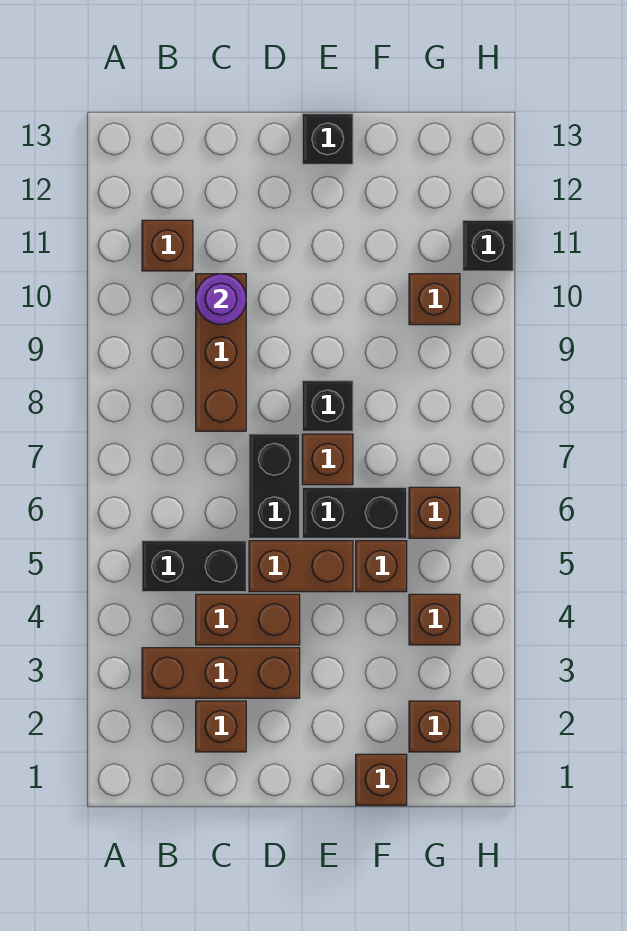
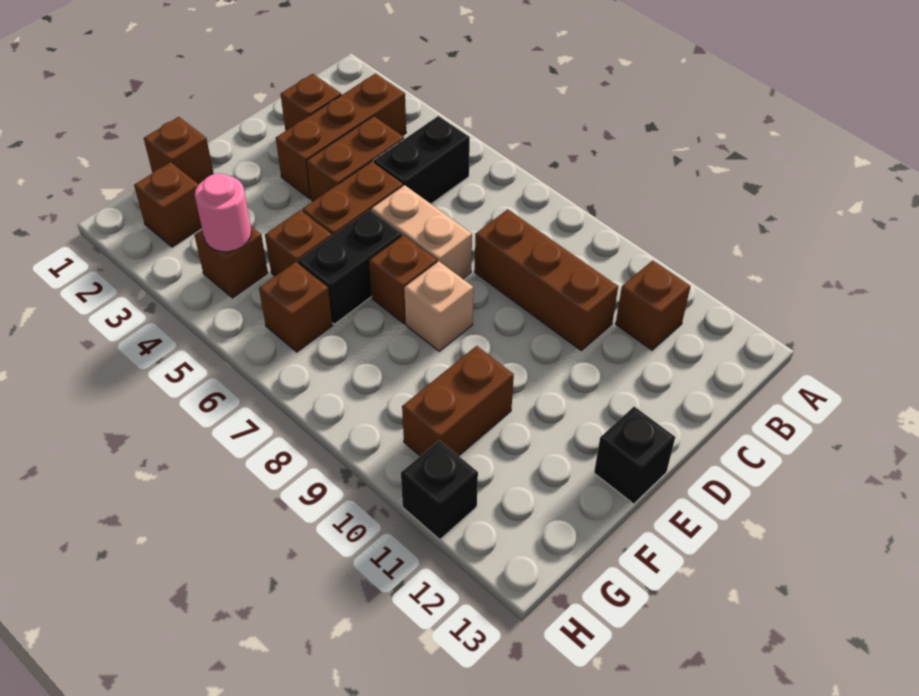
purple 1x1 round brick [196,274,246,325] -> none
black 1x2 brick [249,434,300,538] -> tan 1x2 brick [371,185,472,279]
black 1x1 brick [302,381,353,431] -> tan 1x1 brick [404,261,473,351]
none -> pink 1x1 round brick [195,173,251,252]
brown 1x1 brick [409,274,460,325] -> brown 1x2 brick [402,346,514,456]

